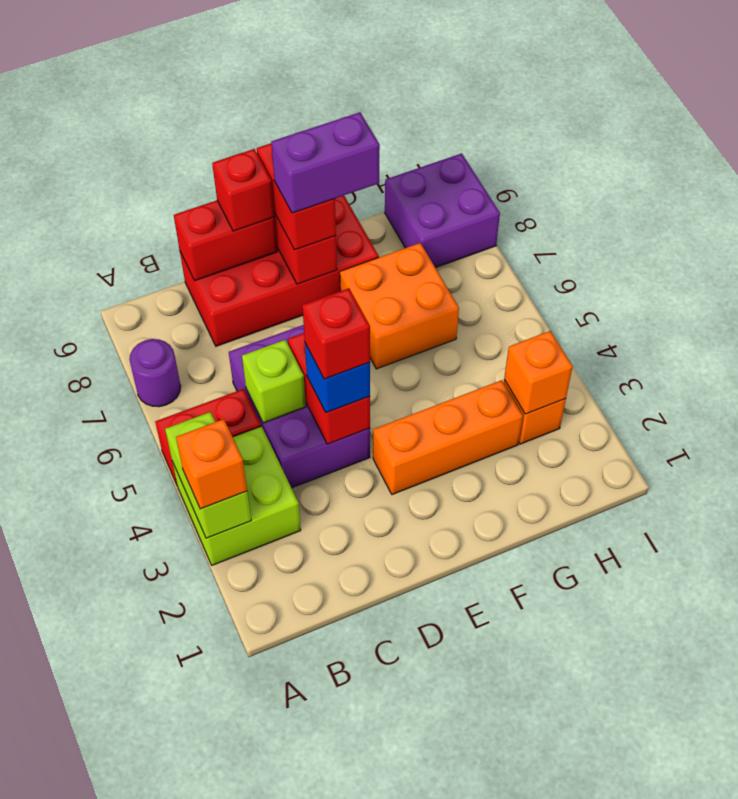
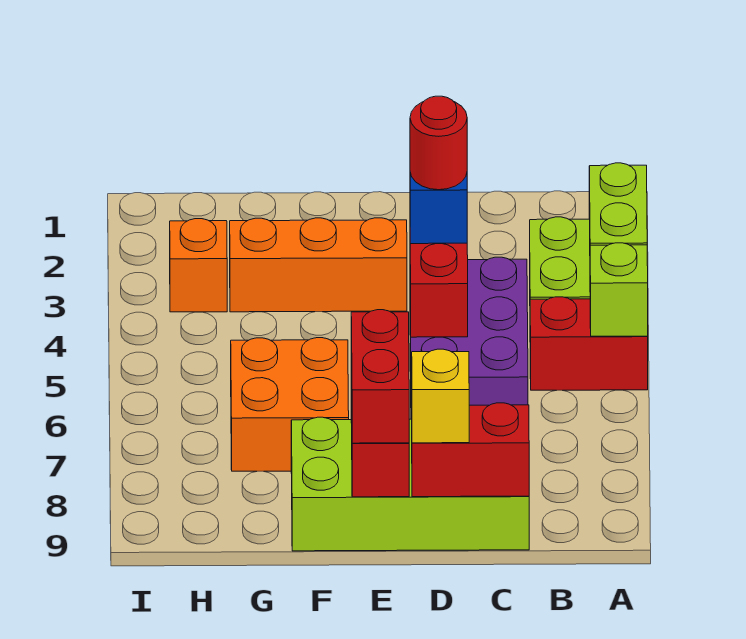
orange 1x1 brick [176,419,247,509] -> none
purple 1x1 round brick [129,339,181,407] -> none
lime 1x1 brick [242,340,306,423] -> lime 1x1 brick moved to [590,243,648,336]
red 2x4 brick [180,196,379,346] -> lime 2x4 brick [291,417,529,551]
red 1x1 brick [302,288,370,379] -> red 1x1 round brick [410,96,467,190]
red 1x1 brick [212,149,275,231] -> yellow 1x1 brick [412,349,469,443]
purple 1x2 brick [271,112,380,213] -> none
orange 1x1 brick [504,331,573,414] -> none
purple 2x2 brick [385,153,500,268] -> none

